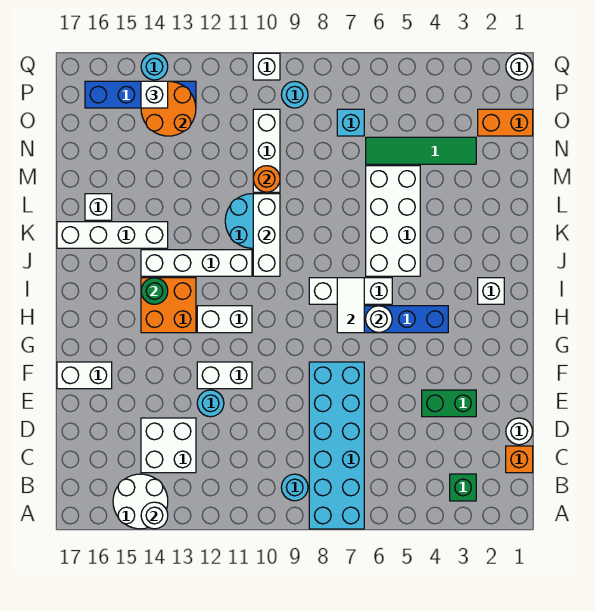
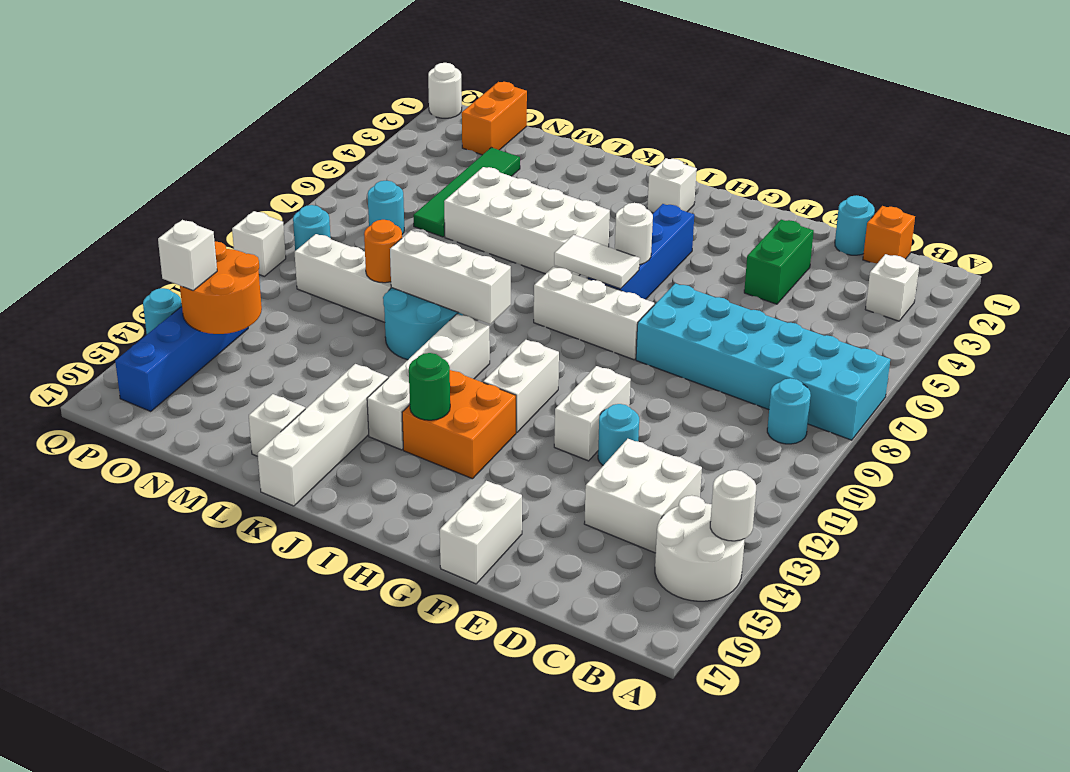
green 1x1 brick [450,474,476,501] -> white 1x1 brick [865,254,919,321]
white 1x1 round brick [506,418,532,445] -> cyan 1x1 round brick [835,195,875,255]
white 1x3 brick [309,278,392,304] -> white 1x3 brick turned to [534,267,654,360]
cyan 1x1 brick [337,109,364,136] -> cyan 1x1 round brick [368,181,404,234]

